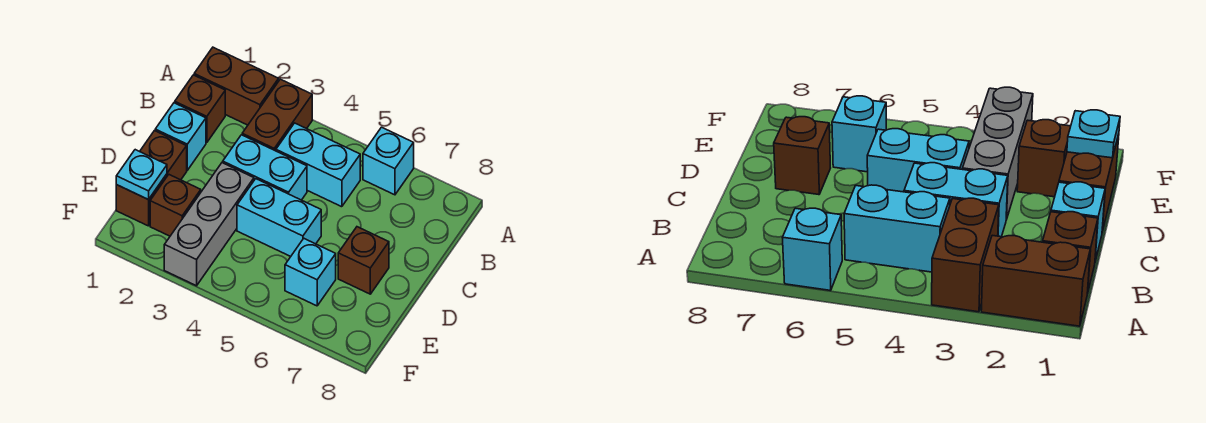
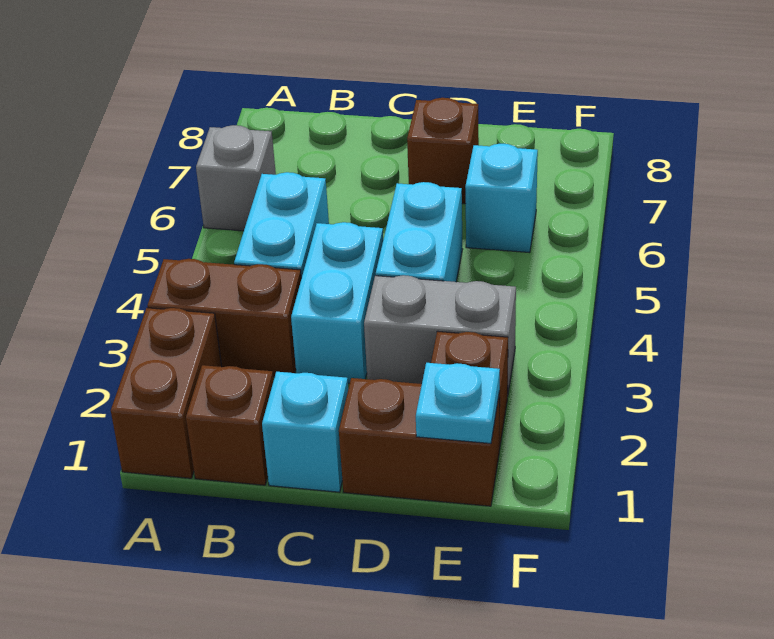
cyan 1x1 brick [363,127,414,195] -> grey 1x1 brick [196,125,276,231]
grey 1x3 brick [164,163,254,286] -> grey 1x2 brick [364,275,516,397]

